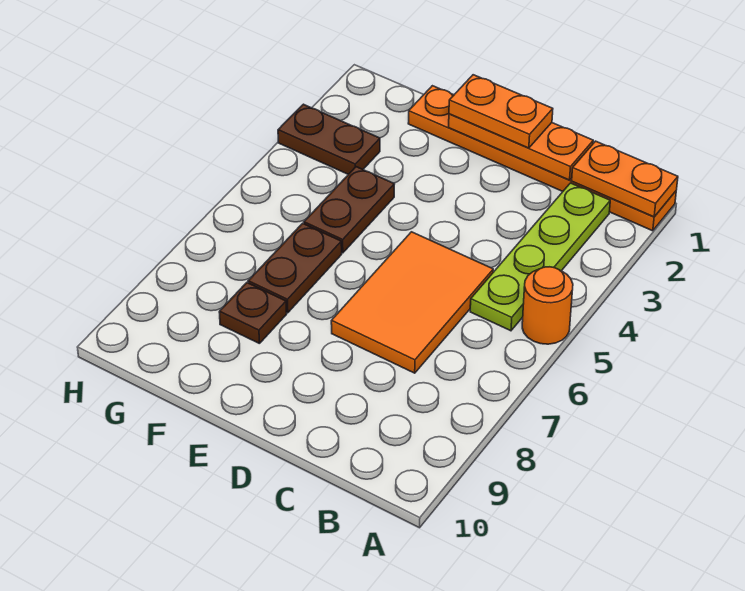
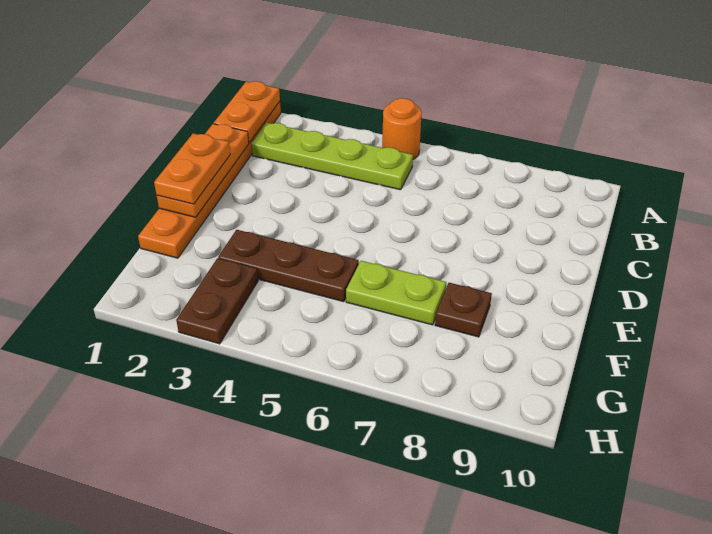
orange 2x3 tile [331,232,493,373] -> none
brown 1x2 plate [304,167,394,253] -> brown 1x3 plate [218,230,359,302]
brown 1x2 plate [248,223,342,313] -> lime 1x2 plate [346,261,446,325]

